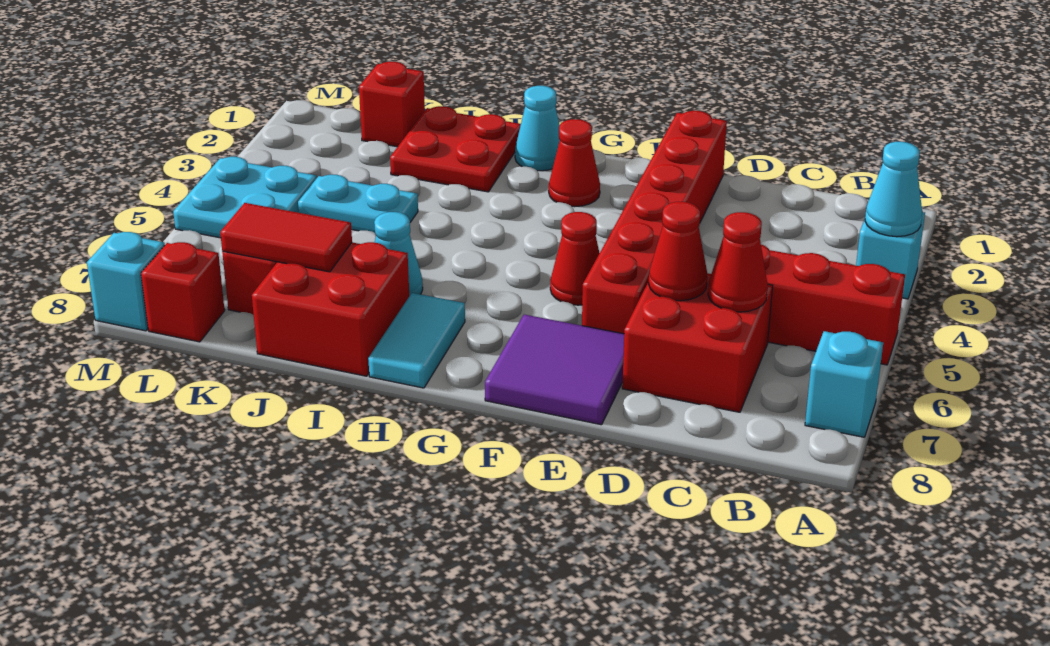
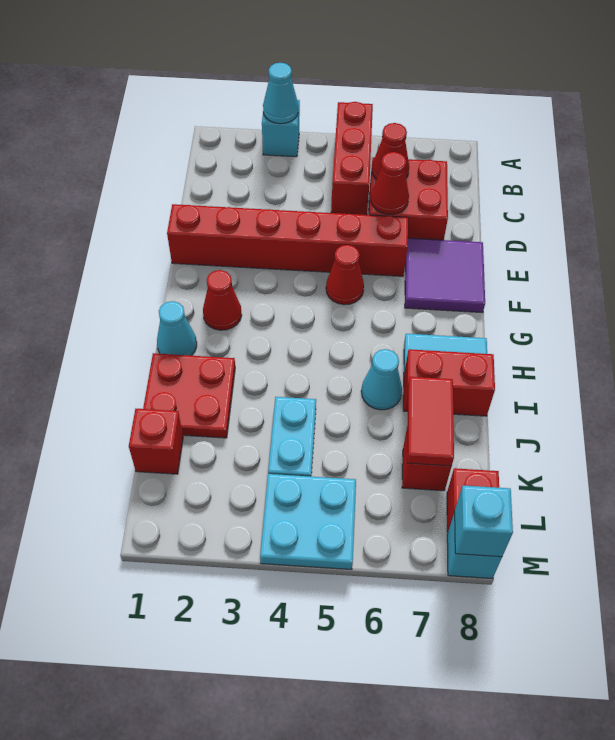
cyan 1x1 brick [805,331,883,437] -> cyan 1x1 brick moved to [455,485,513,557]
red 2x2 brick [252,242,409,376] -> red 1x2 brick [403,349,495,416]

